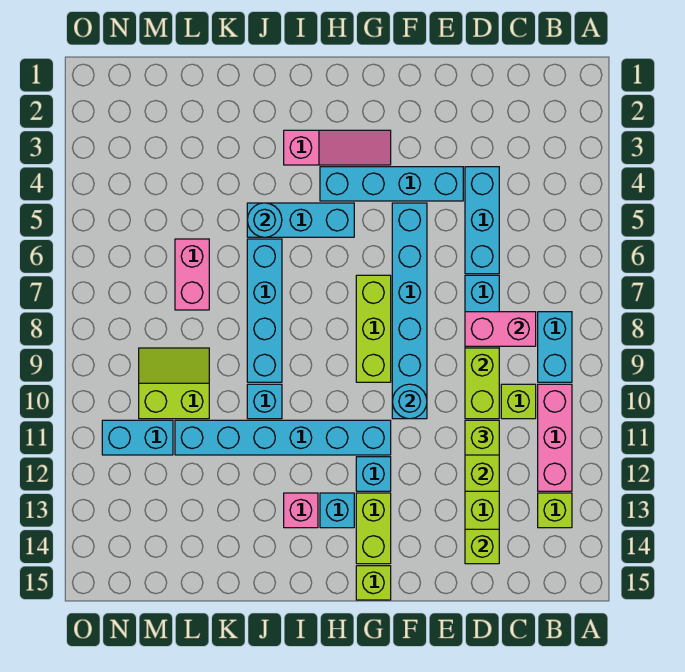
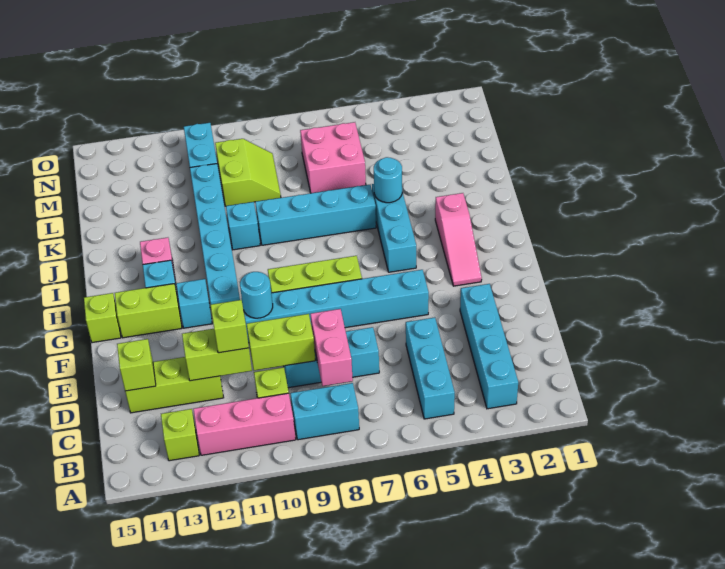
cyan 1x3 brick [465,167,499,274] -> cyan 1x3 brick turned to [406,318,455,419]
cyan 1x4 brick [320,167,463,201] -> cyan 1x4 brick moved to [460,284,518,409]
pink 1x2 brick [175,239,209,310] -> pink 2x2 brick [300,122,366,193]

